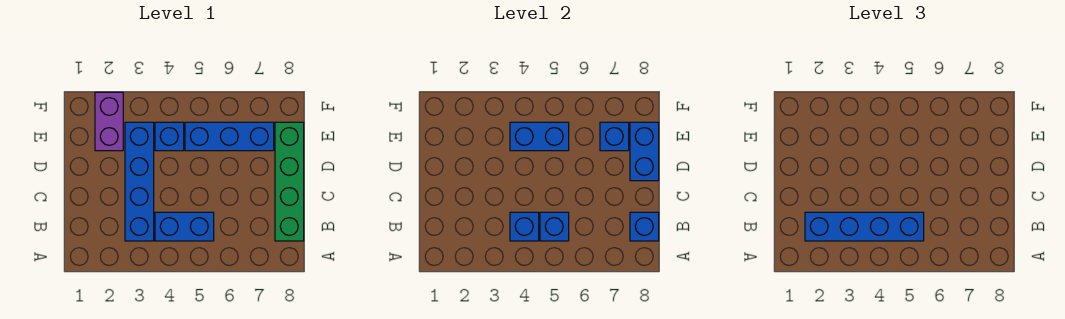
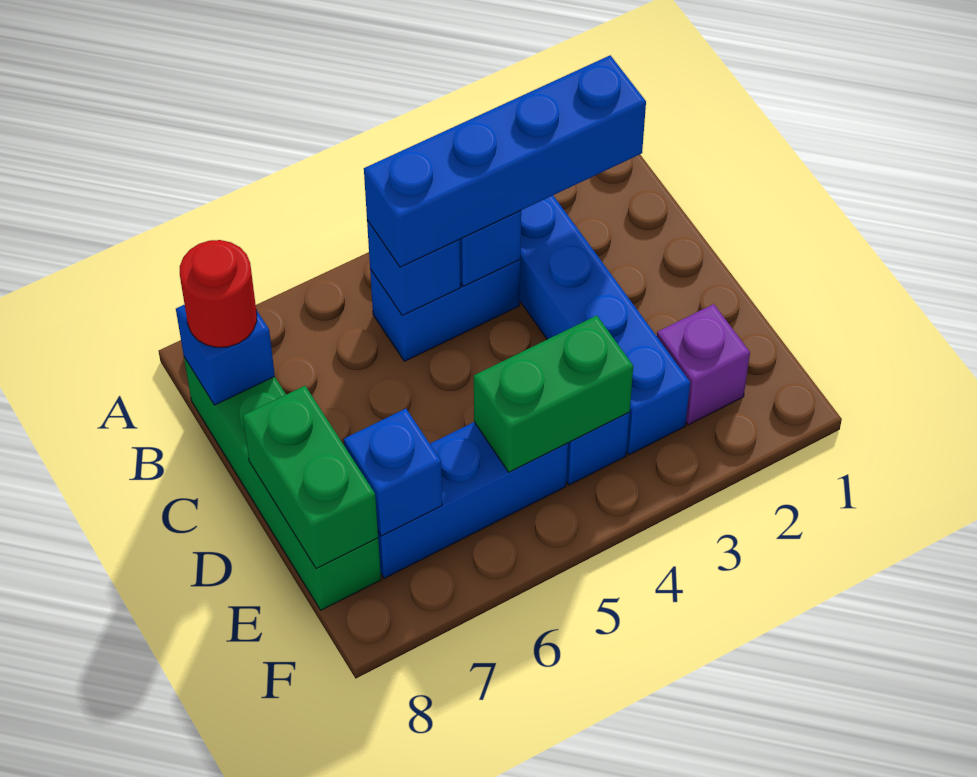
none -> red 1x1 round brick [180,240,257,347]
blue 1x2 brick [630,122,659,181] -> green 1x2 brick [243,386,378,569]
purple 1x2 brick [95,92,123,151] -> purple 1x1 brick [657,304,750,425]
blue 1x2 brick [510,122,569,151] -> green 1x2 brick [474,316,633,472]

